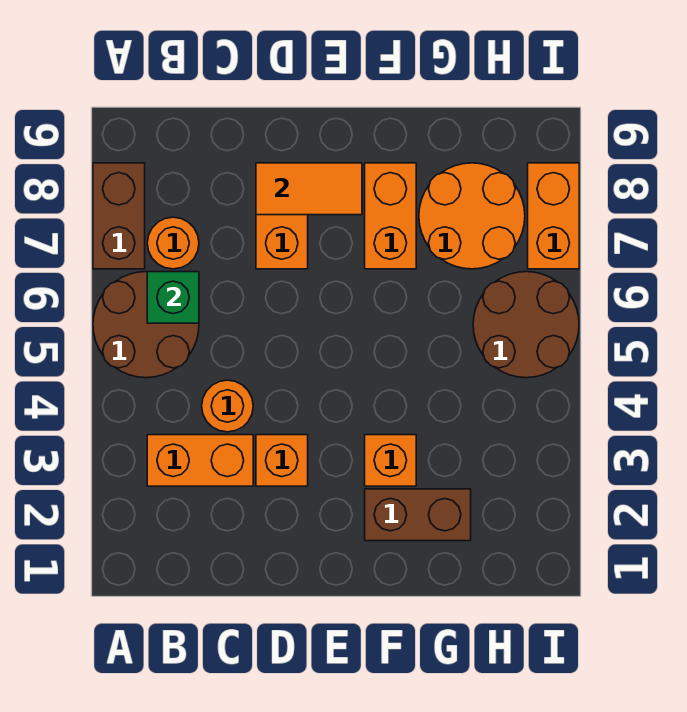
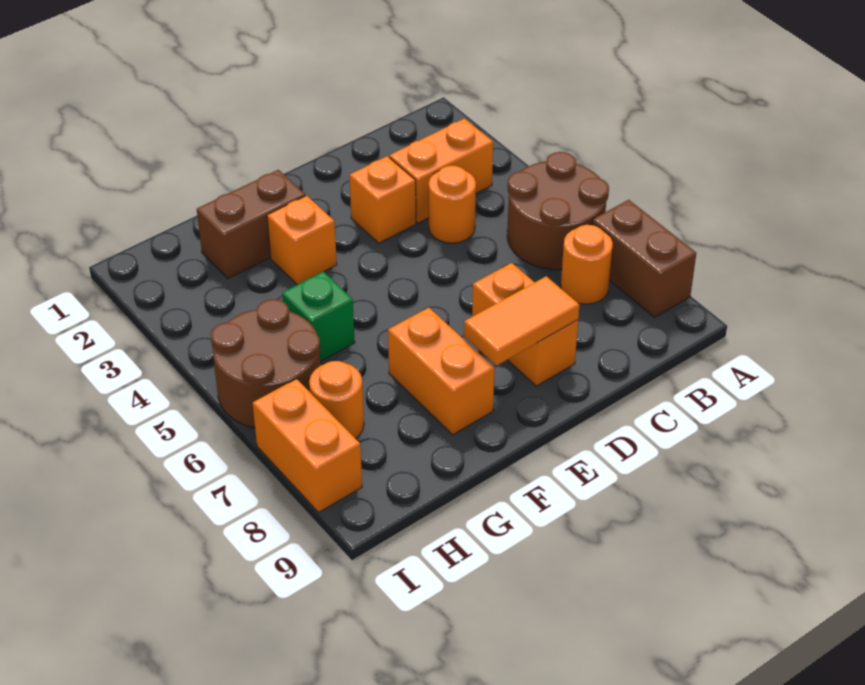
green 1x1 brick [147,272,199,323] -> green 1x1 brick moved to [282,272,355,362]
orange 2x2 round brick [419,163,525,269] -> orange 1x1 round brick [309,361,364,439]

